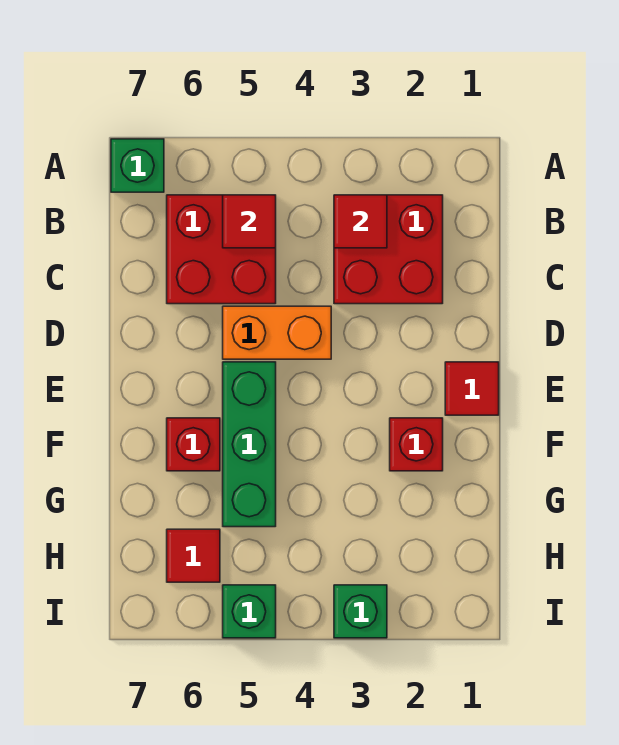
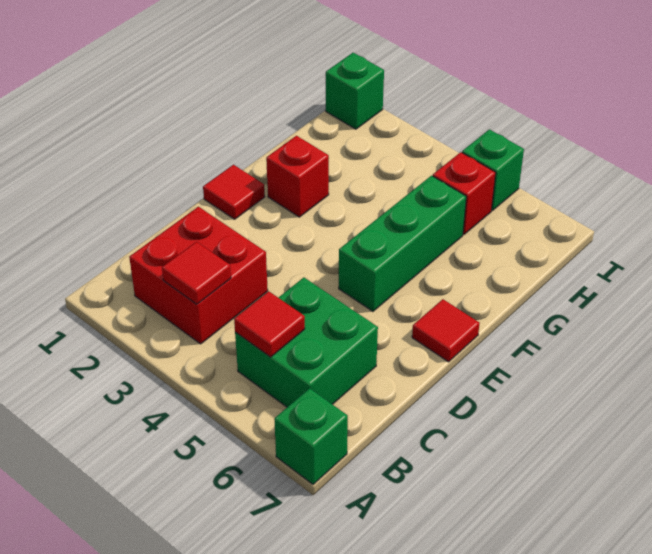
red 2x2 brick [167,195,276,304] -> green 2x2 brick [235,278,378,407]
orange 1x2 brick [223,306,331,359] -> none
red 1x1 brick [167,418,220,471] -> red 1x1 brick moved to [433,152,496,234]
red 1x1 tile [167,529,220,582] -> red 1x1 tile moved to [412,299,480,362]
green 1x1 brick [334,585,387,638] -> green 1x1 brick moved to [326,53,384,129]

